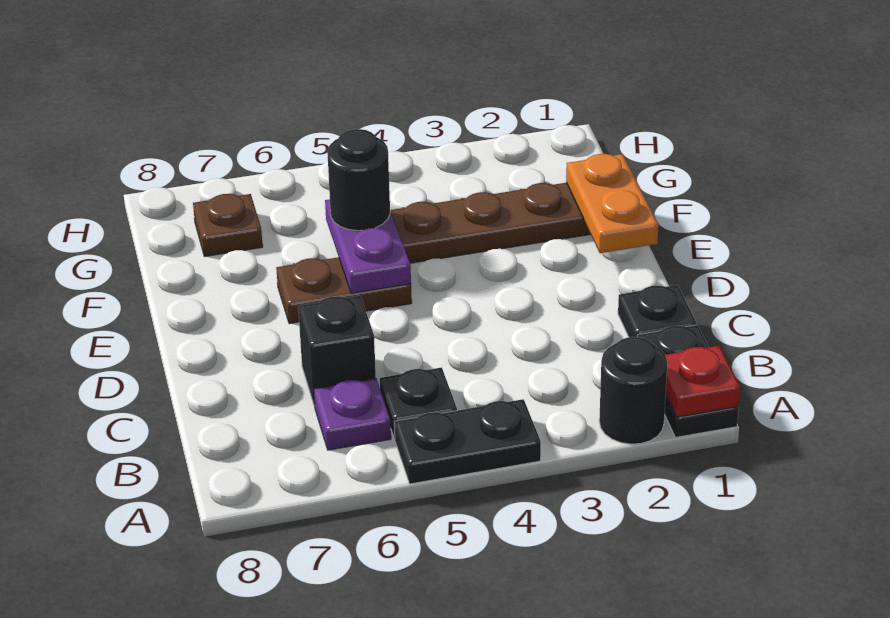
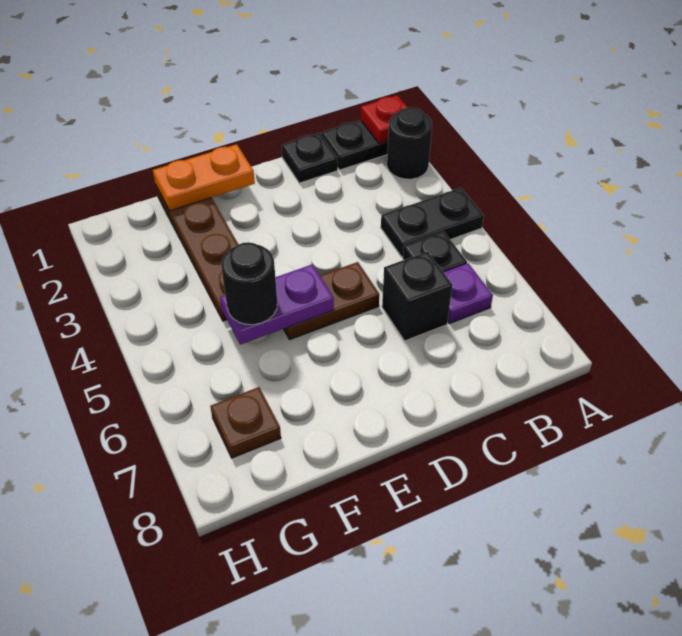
black 1x2 plate [394,399,541,484] -> black 1x2 plate turned to [381,188,484,257]
brown 1x2 plate [276,257,412,324] -> brown 1x2 plate turned to [284,262,379,339]

